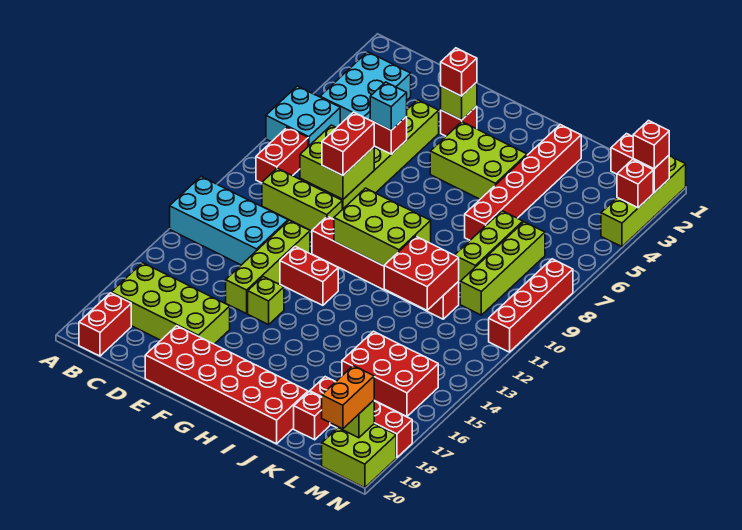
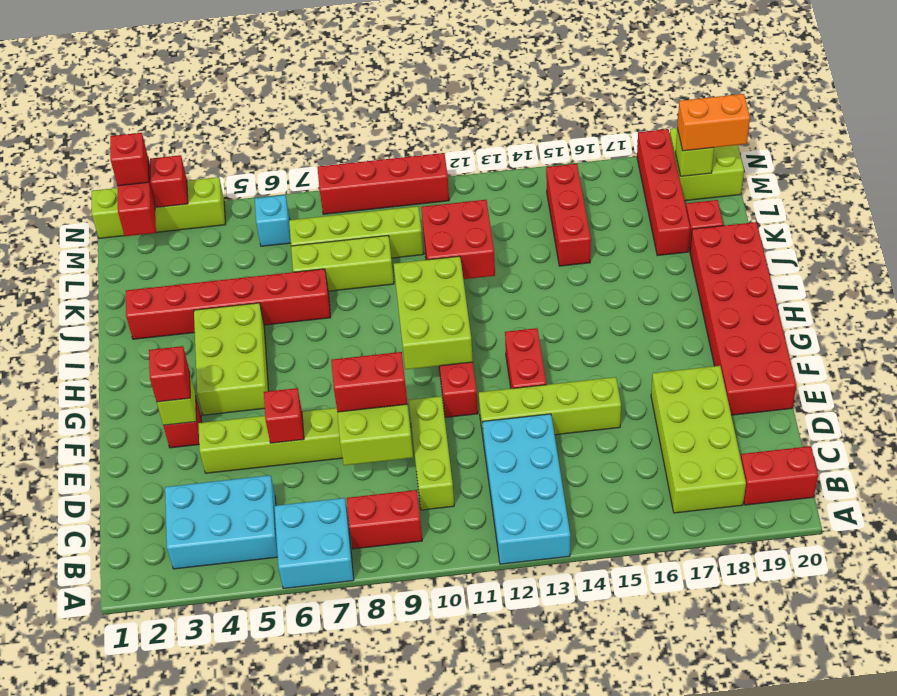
cyan 1x1 brick [370,82,407,130] -> cyan 1x1 brick moved to [255,195,291,246]
lime 1x1 brick [248,277,284,325] -> none
red 2x3 brick [342,331,438,416] -> red 1x3 brick [546,164,591,266]

